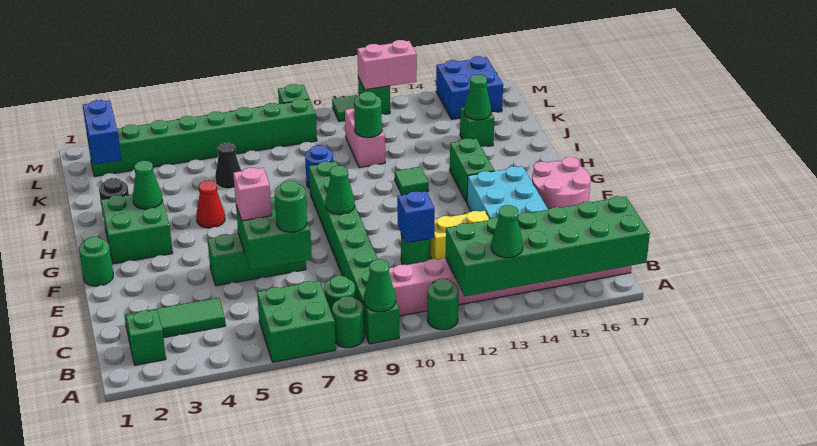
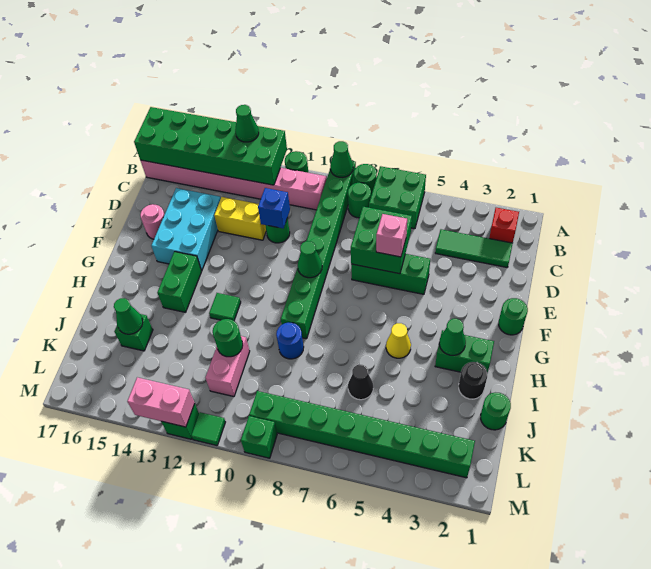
green 1x1 brick [126,310,166,365] -> red 1x1 brick [489,208,519,243]
green 1x1 round brick [275,181,307,232] -> green 1x1 round brick moved to [481,393,511,430]
pink 2x2 round brick [532,157,591,210] -> pink 1x1 round brick [140,204,165,239]
green 2x2 brick [101,195,173,264] -> green 1x2 brick [435,330,494,373]
red 1x1 cone [196,181,225,228] -> yellow 1x1 cone [386,323,411,358]
blue 1x2 brick [82,100,122,164] -> none
blue 2x2 brick [436,56,503,119] -> none

